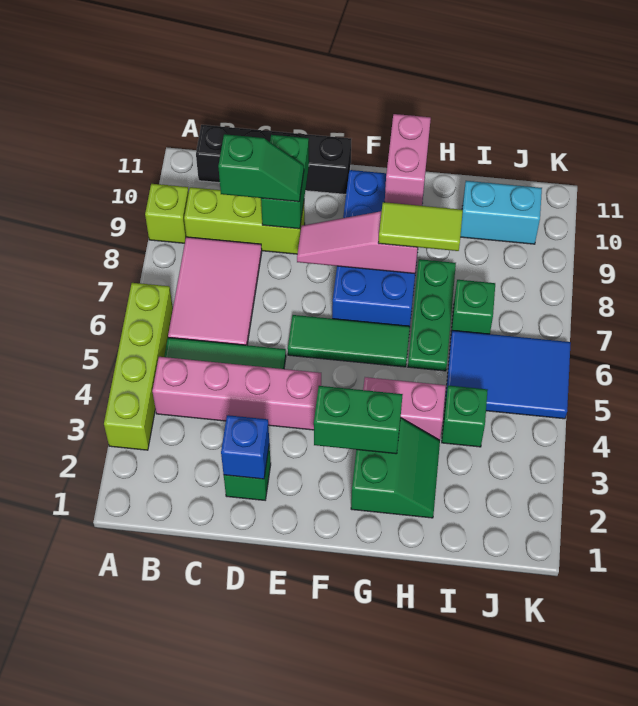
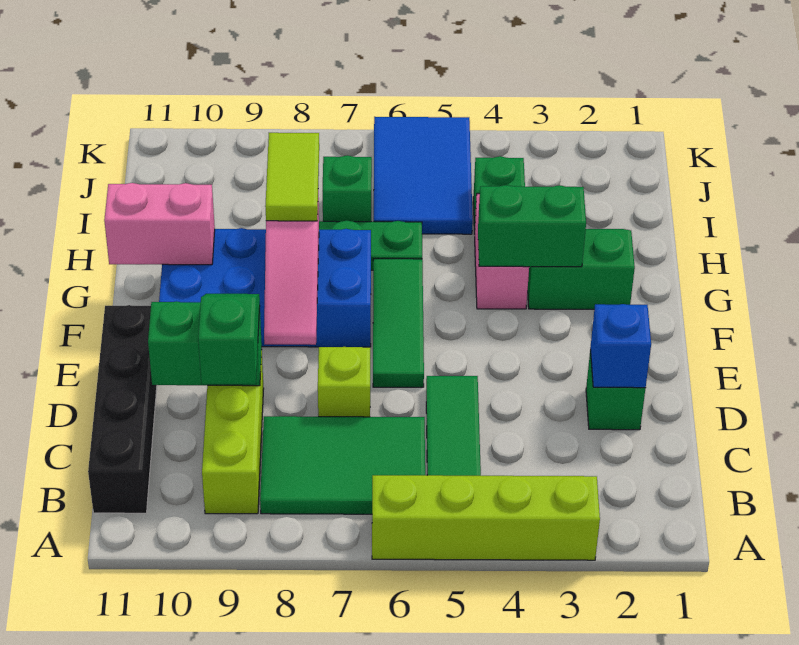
lime 1x1 brick [145,184,189,243] -> lime 1x1 brick moved to [318,347,370,417]
pink 1x4 brick [152,357,321,430] -> none
pink 2x3 tile [168,237,262,345] -> green 2x3 tile [260,416,425,514]
green 1x2 brick [314,386,403,454] -> green 1x2 brick turned to [478,185,586,267]
cyan 1x2 brick [460,181,542,244] -> none

